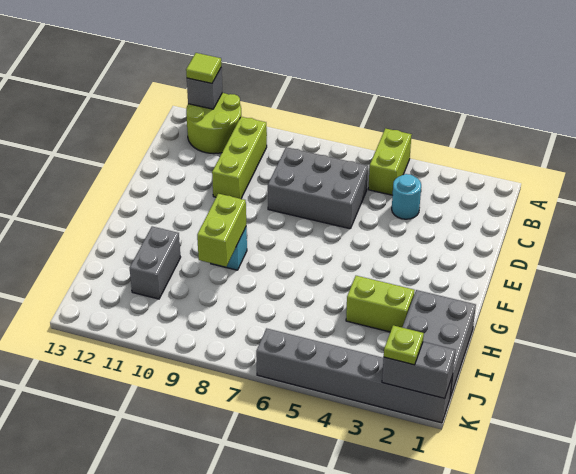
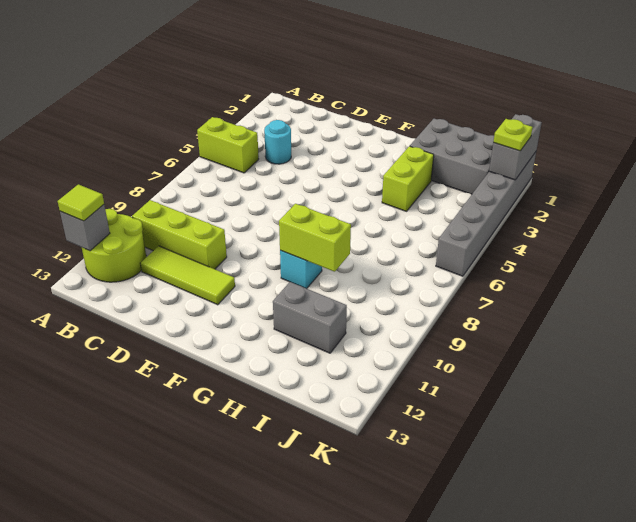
grey 2x3 brick [268,147,368,229] -> none
none -> lime 1x3 tile [140,246,235,305]

